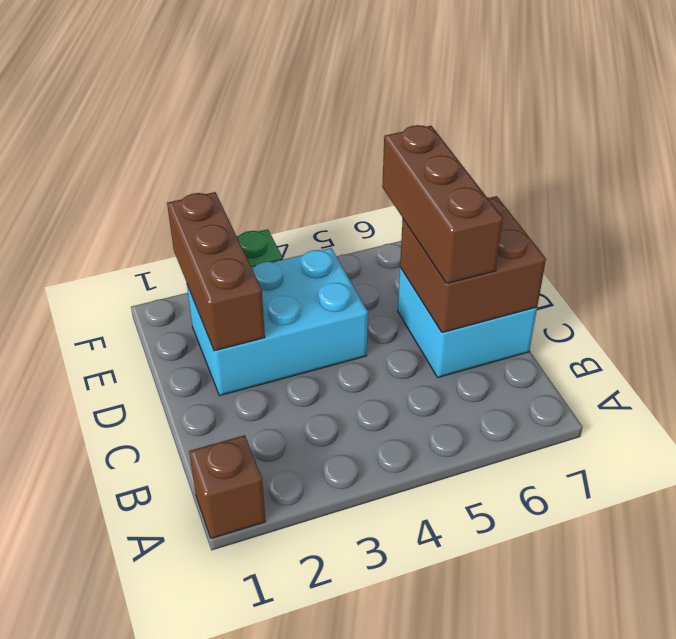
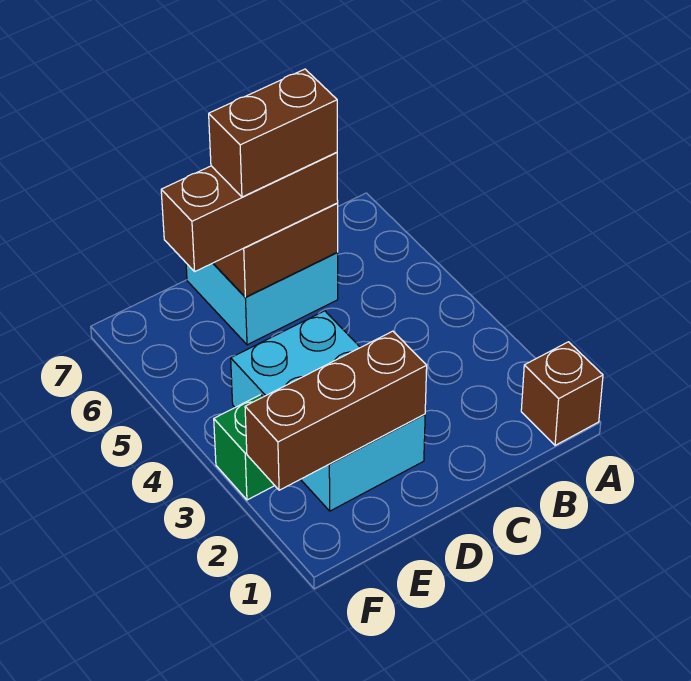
none -> brown 1x2 brick [209,69,337,197]

